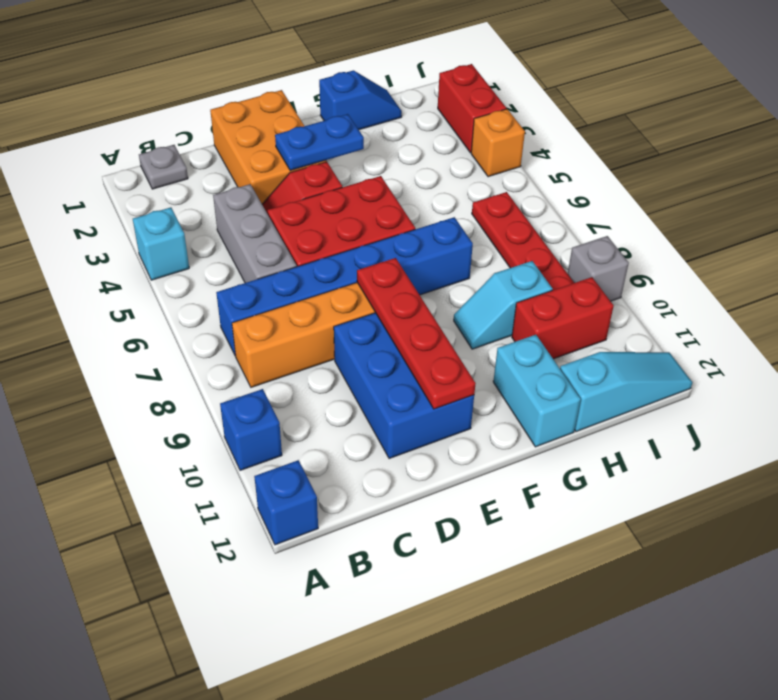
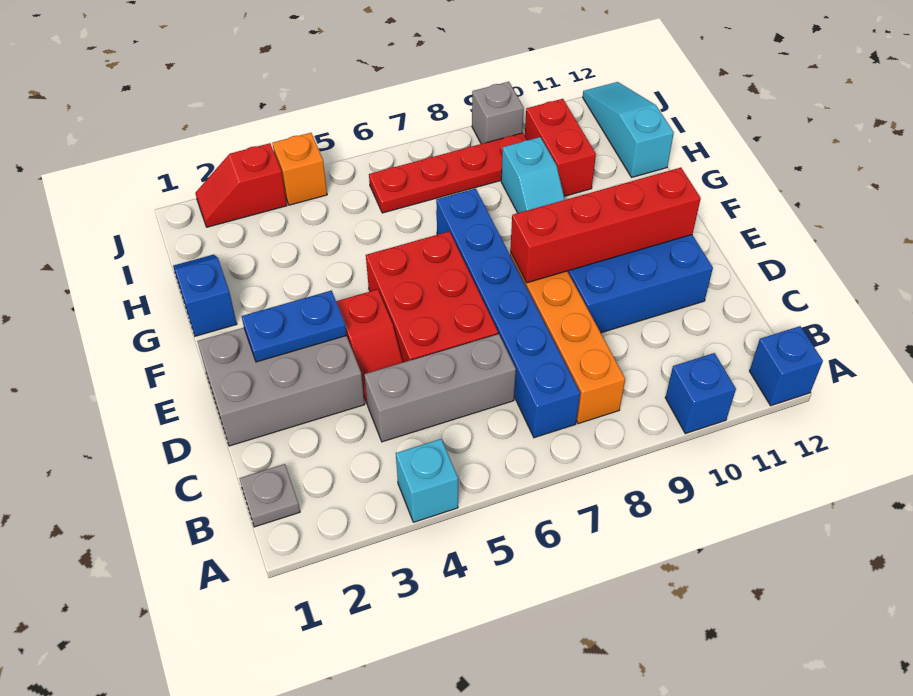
orange 2x3 brick [210,90,326,204] -> grey 2x3 brick [197,328,365,446]
blue 1x2 plate [275,114,364,171] -> blue 1x2 plate turned to [242,291,347,362]
red 1x4 plate [357,258,476,409] -> red 1x4 brick [510,168,701,283]
cyan 1x2 brick [493,335,581,447] -> none
red 1x2 brick [438,64,506,153] -> red 1x2 slope [195,143,287,227]

